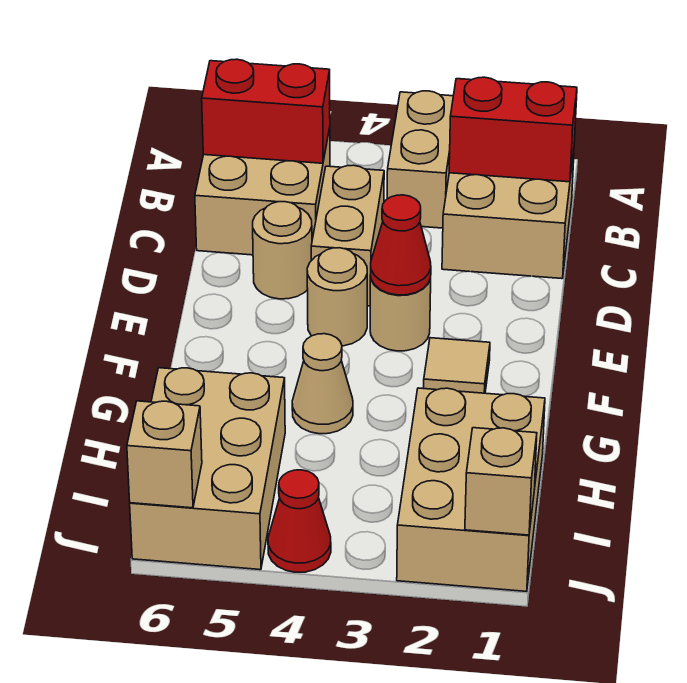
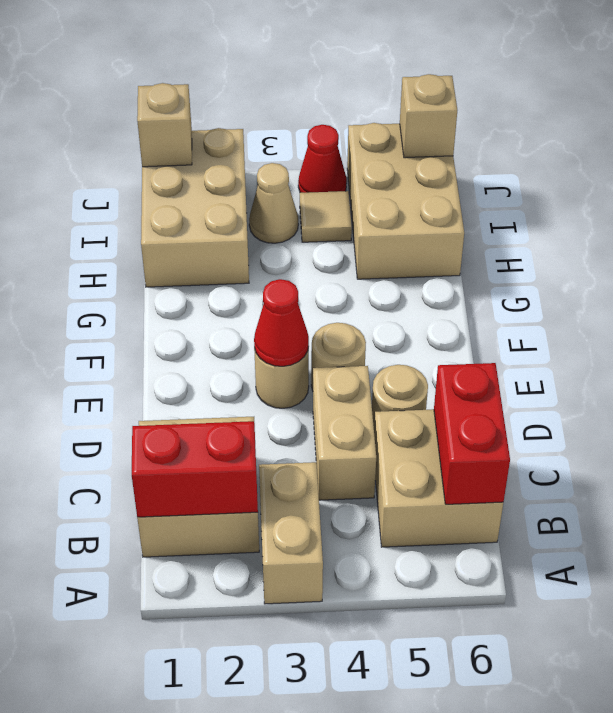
red 1x2 brick [202,59,330,163] -> red 1x2 brick turned to [434,363,510,504]
tan 1x1 tile [424,338,490,393] -> tan 1x1 tile moved to [300,191,352,242]
tan 1x1 cone [292,334,353,434] -> tan 1x1 cone moved to [249,163,298,243]

